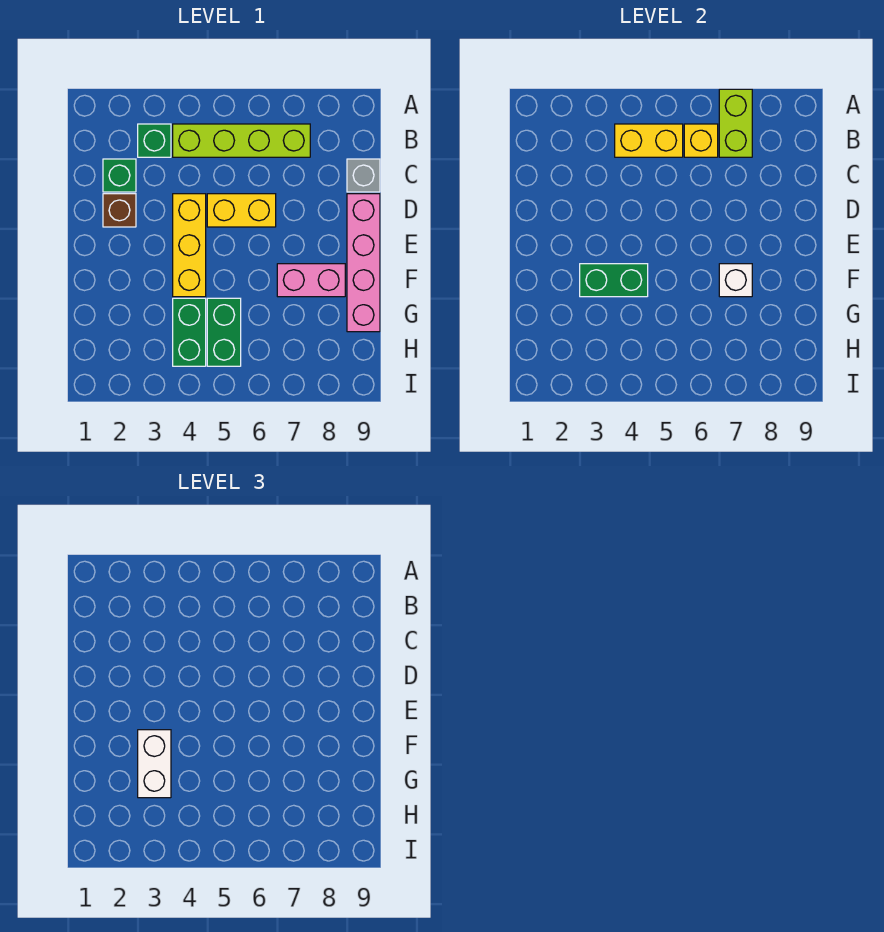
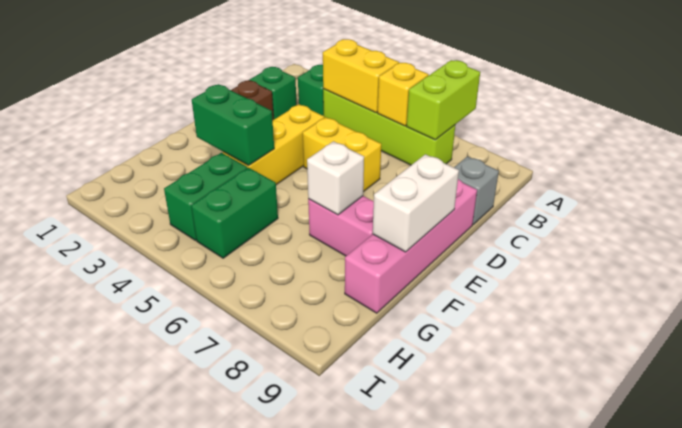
white 1x2 brick [138,730,171,798] -> white 1x2 brick moved to [373,154,459,252]

